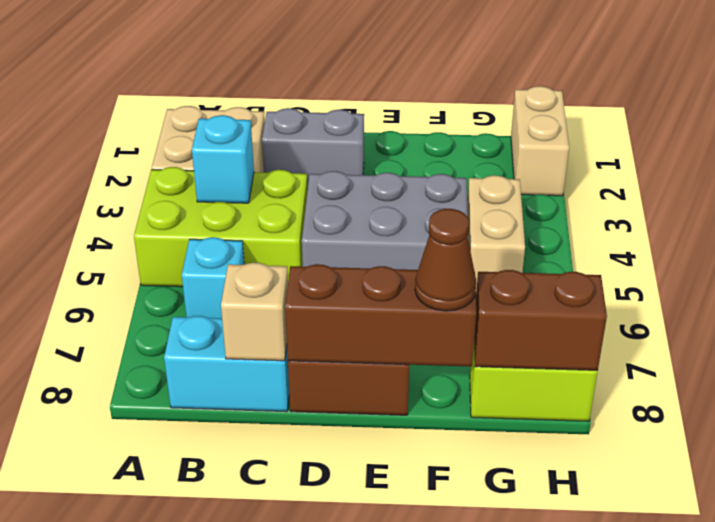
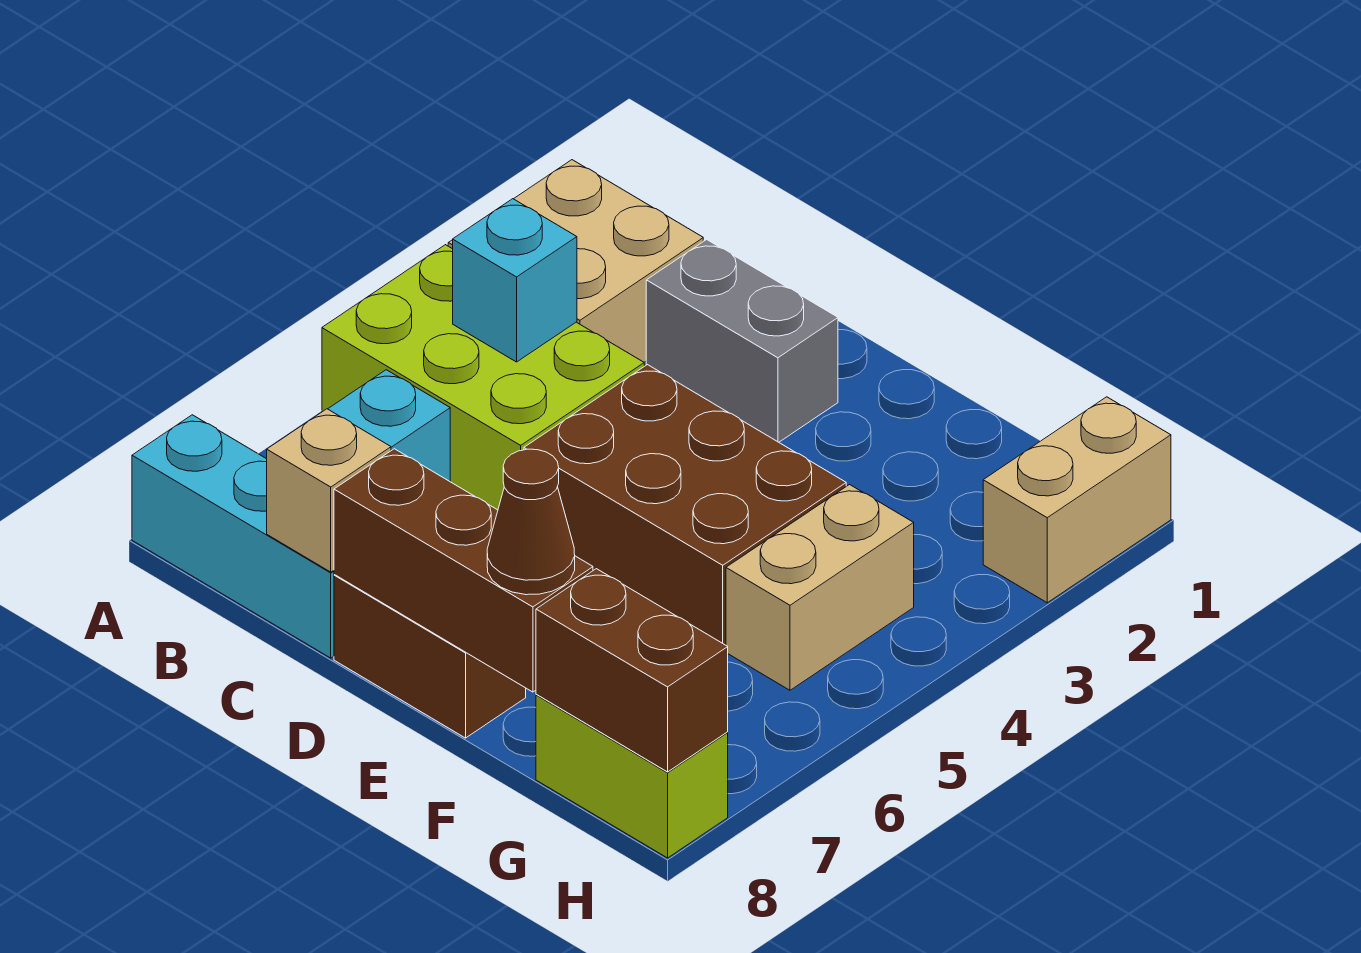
cyan 1x2 brick [164,316,289,412] -> cyan 1x3 brick [132,415,334,658]
grey 2x3 brick [302,171,468,270] -> brown 2x3 brick [524,365,846,645]

